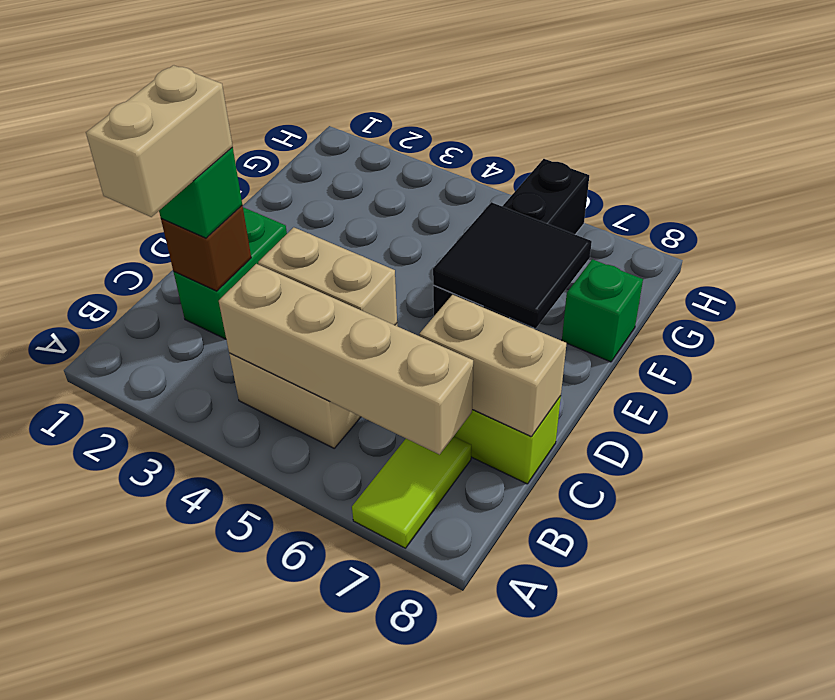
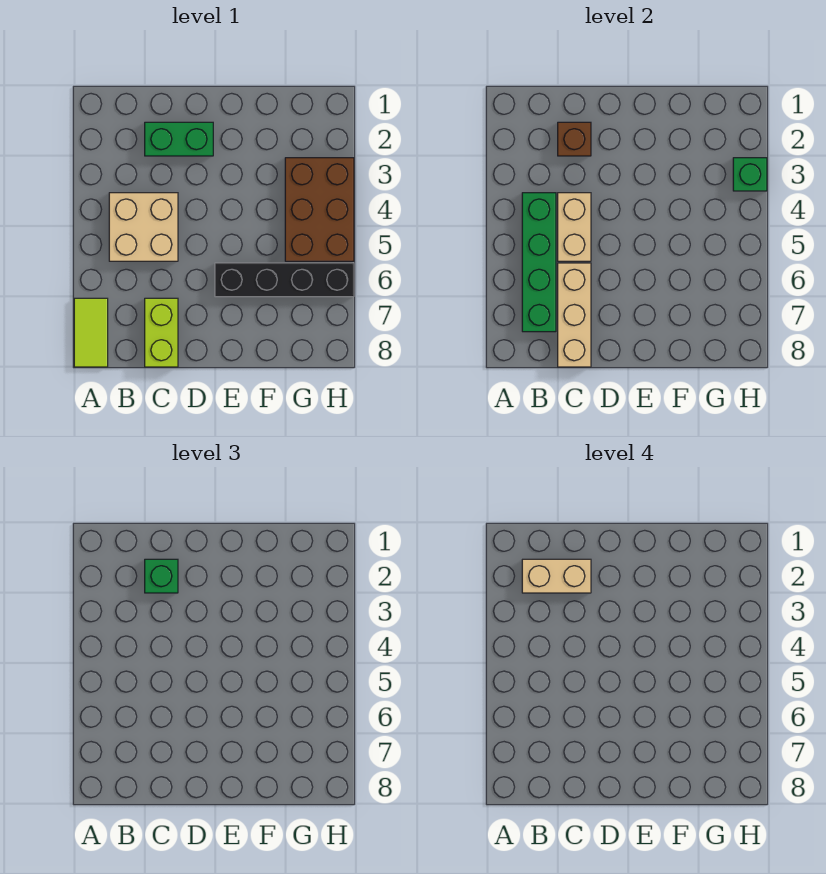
lime 1x2 tile [352,437,471,548] -> lime 1x2 tile turned to [74,298,108,367]
tan 1x4 brick [219,264,473,455] -> green 1x4 brick [522,193,556,332]
tan 1x2 brick [419,295,567,437] -> tan 1x3 brick [558,263,591,367]
black 2x2 tile [433,202,592,328] -> none
green 1x1 brick [562,259,643,362] -> green 1x1 brick moved to [733,158,767,191]
none -> brown 2x3 brick [285,158,354,261]

